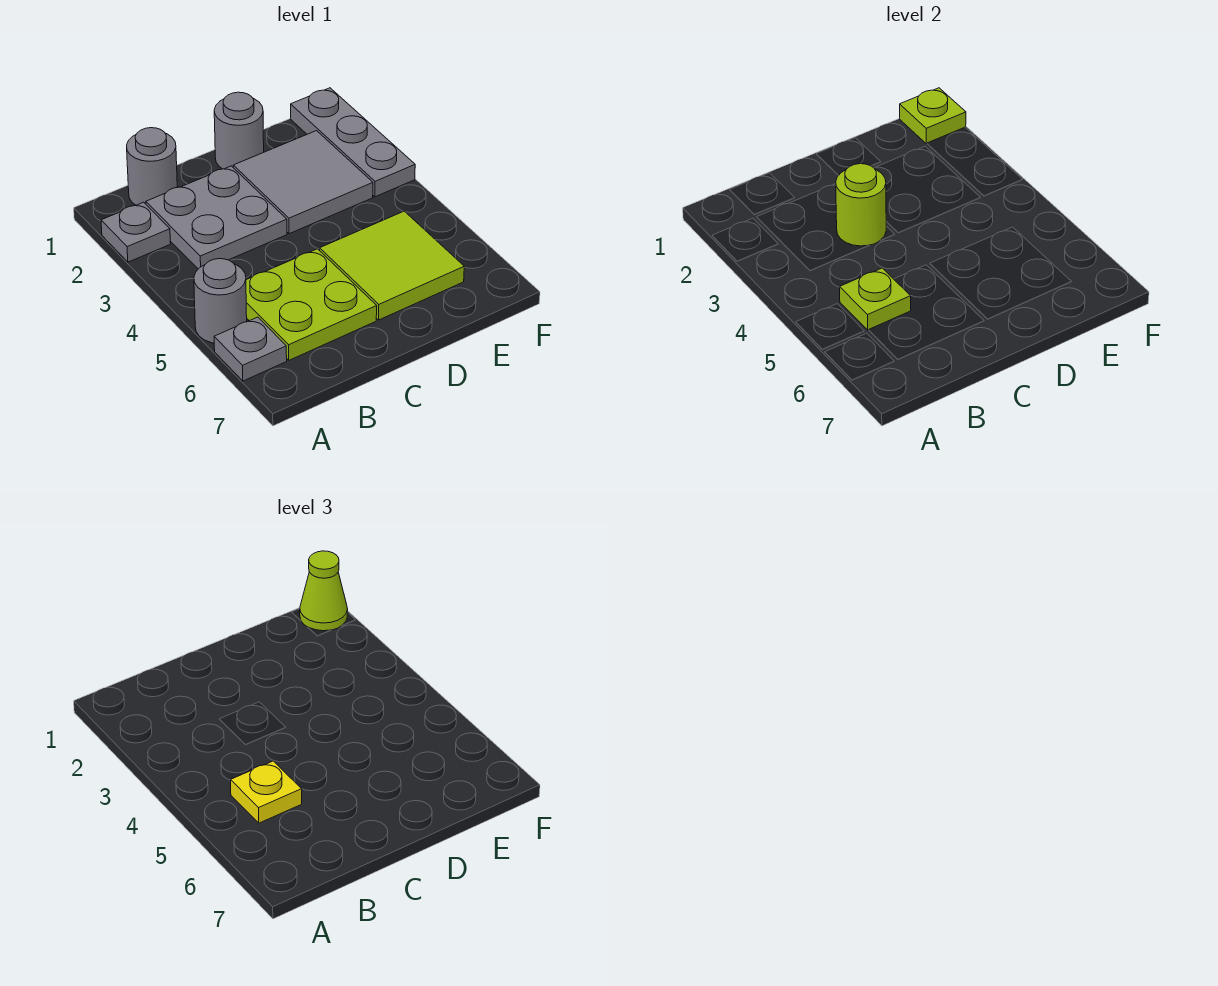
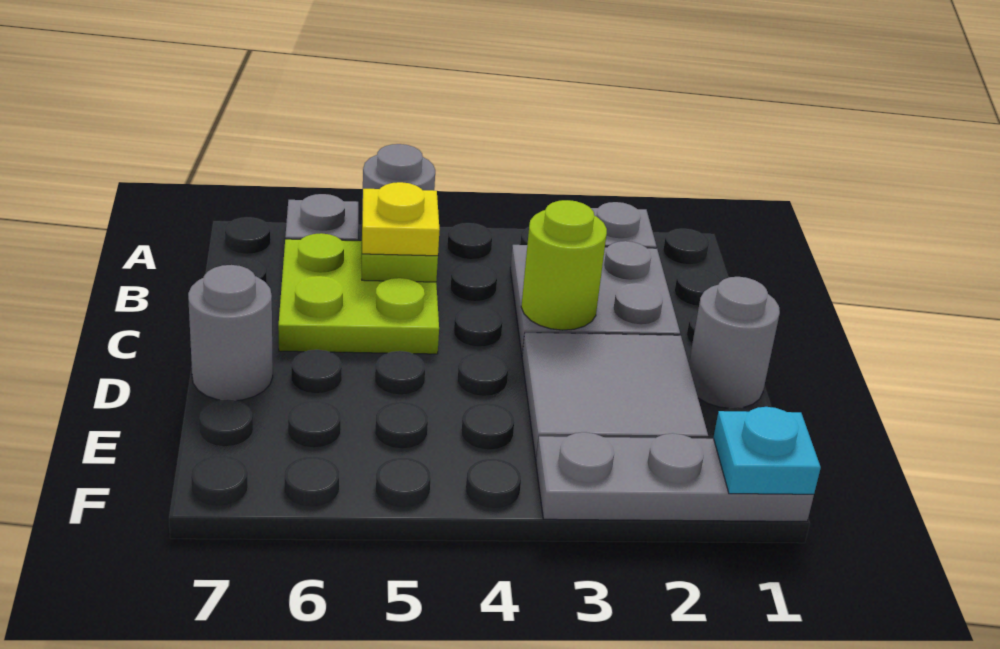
grey 1x1 round brick [127,128,177,205] -> grey 1x1 round brick moved to [188,265,273,400]
lime 2x2 tile [320,211,464,320] -> none
lime 1x1 plate [900,88,966,144] -> cyan 1x1 plate [713,407,821,494]
lime 1x1 cone [300,551,348,631] -> none

